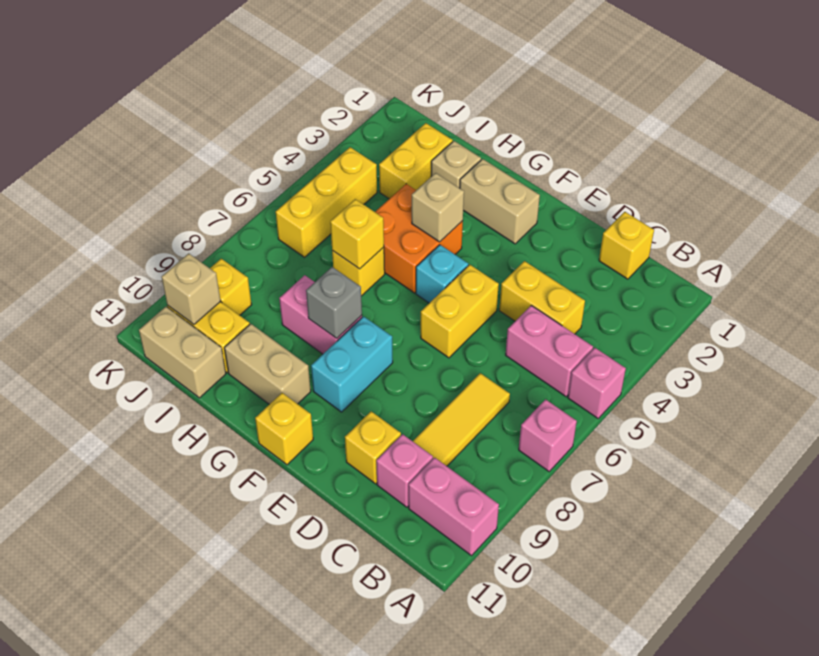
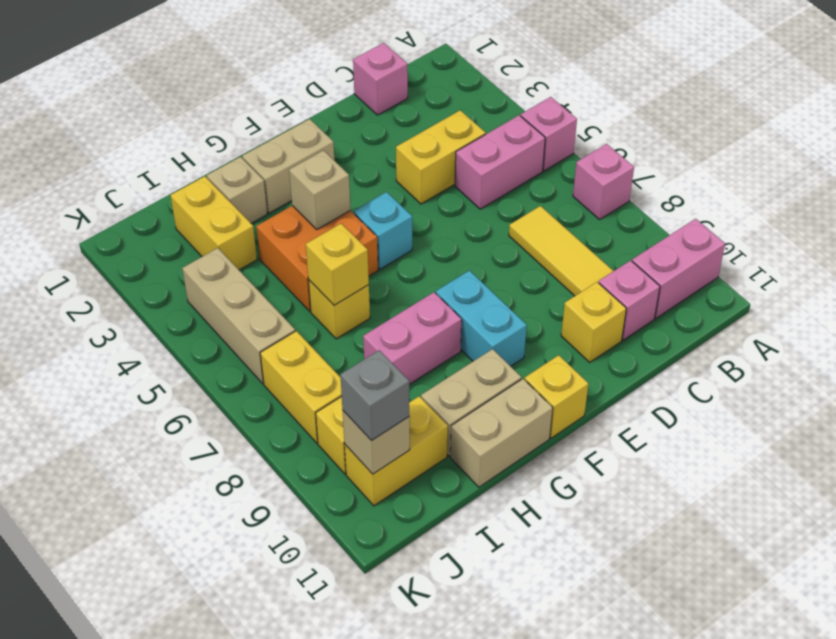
yellow 1x1 brick [599,212,654,279] -> pink 1x1 brick [353,43,408,115]
yellow 1x2 brick [421,265,499,358] -> yellow 1x2 brick moved to [260,331,342,443]
grey 1x1 brick [306,267,362,338] -> grey 1x1 brick moved to [340,350,409,441]
tan 1x2 brick [139,307,226,398] -> tan 1x2 brick moved to [450,379,553,487]
yellow 1x3 brick [276,147,377,257] -> tan 1x3 brick [182,248,295,384]

